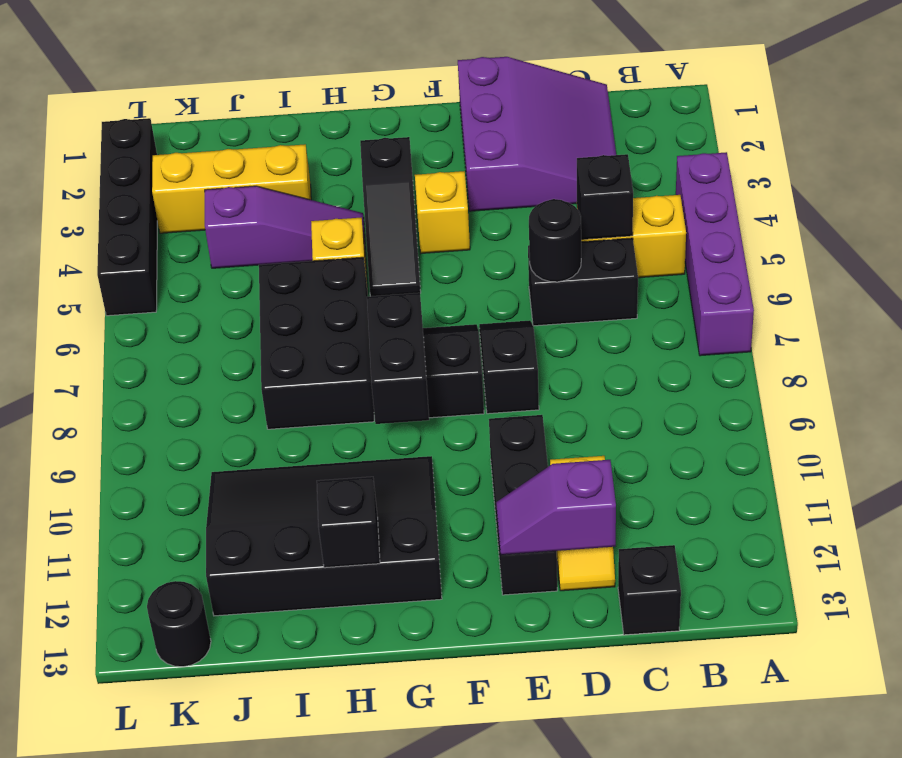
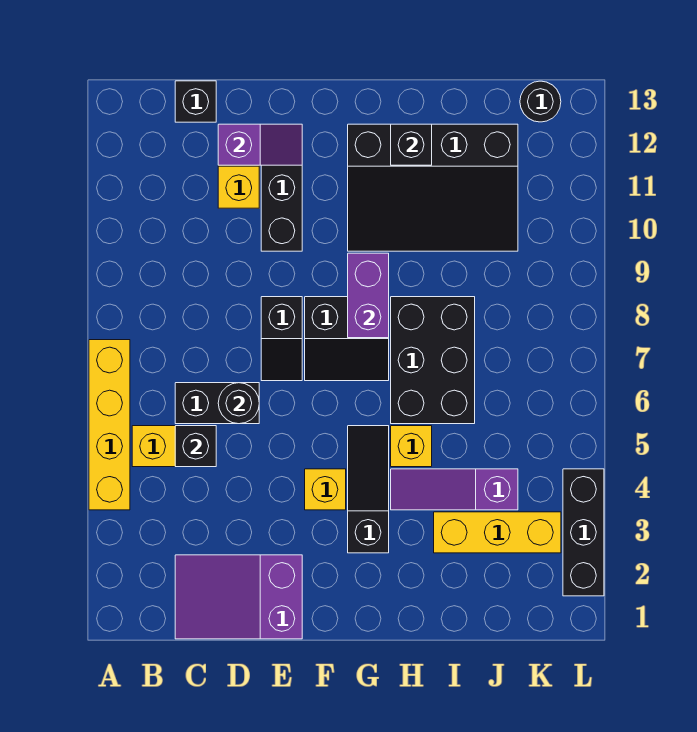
purple 1x4 brick [676,152,754,356] -> yellow 1x4 brick [89,340,130,510]
purple 3x3 slope [458,57,616,211] -> purple 2x3 slope [175,555,302,639]
black 1x2 brick [367,293,429,424] -> purple 1x2 brick [348,253,389,338]
black 1x4 brick [97,118,157,316] -> black 1x3 brick [563,469,604,596]

